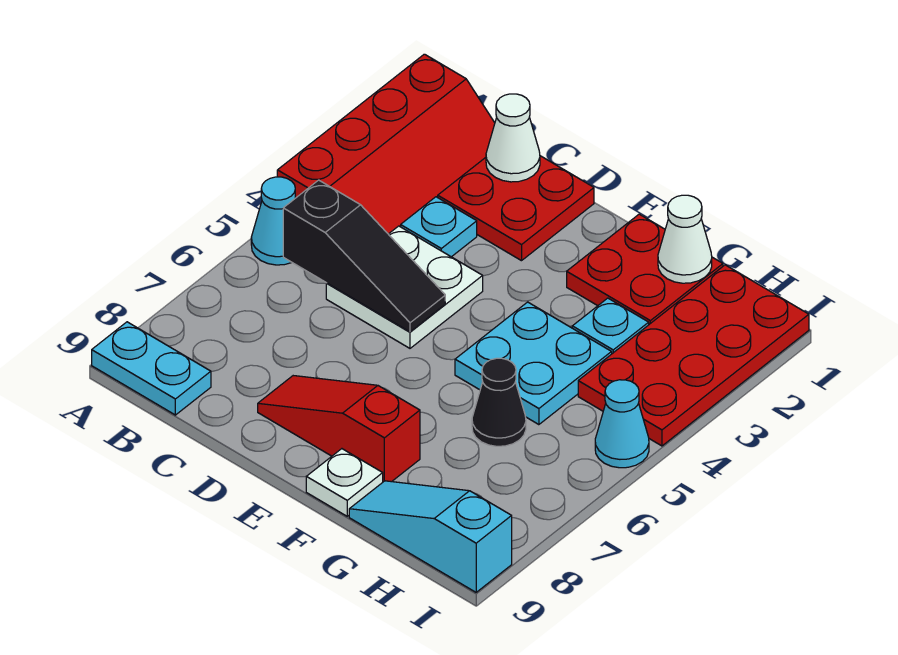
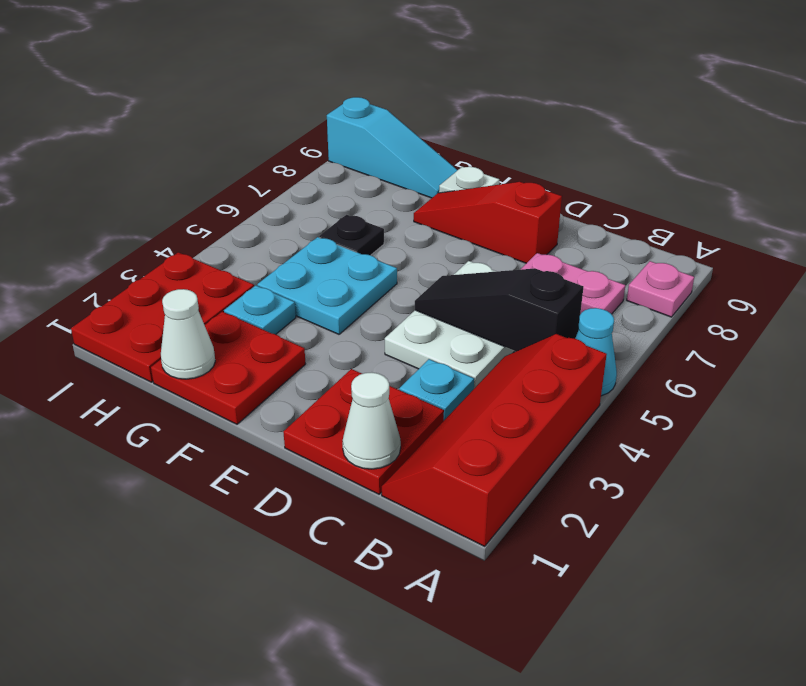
none -> pink 1x1 plate [627,261,694,317]
cyan 1x2 plate [92,322,211,415] -> none
none -> pink 1x2 plate [520,253,625,314]
white 2x2 plate [326,226,483,348] -> white 2x3 plate [385,261,514,388]
red 1x3 slope [258,376,420,482] -> red 1x3 slope turned to [414,182,562,263]
black 1x1 cone [472,358,526,446] -> black 1x1 plate [319,215,384,255]
red 2x4 plate [578,265,809,446] -> red 2x3 plate [71,252,254,382]
cyan 1x1 cone [595,380,649,468] -> none

